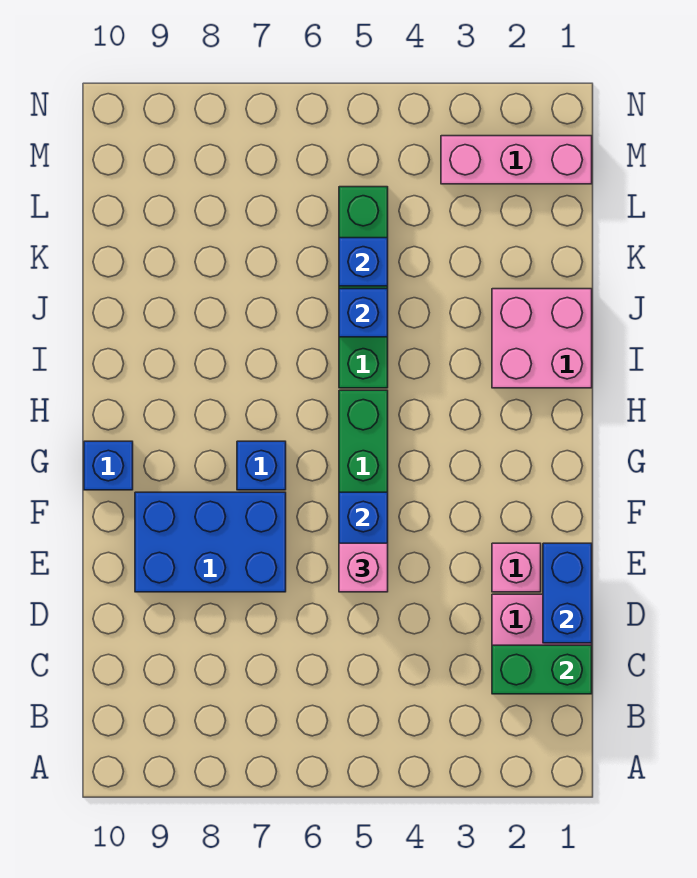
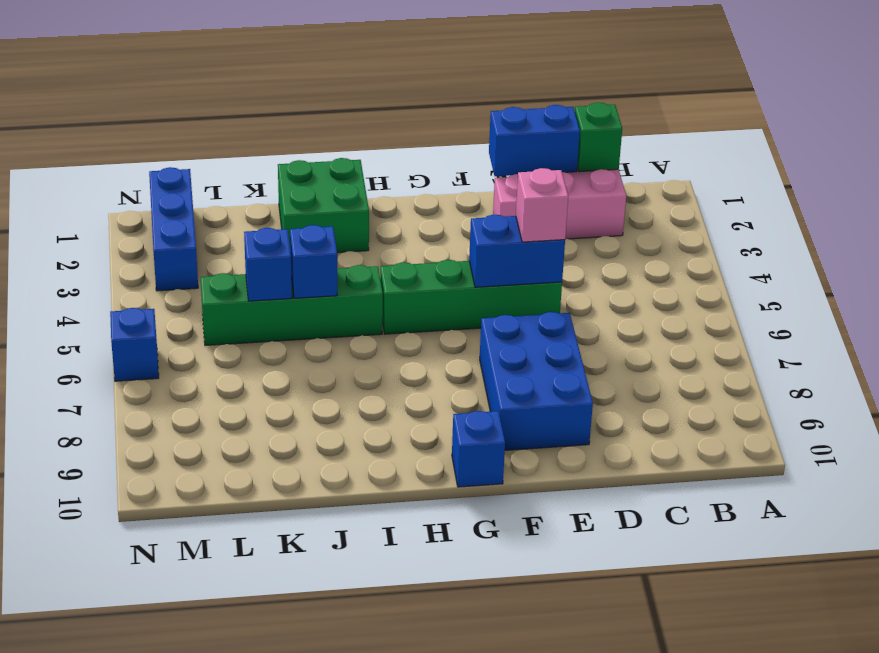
green 1x2 brick [492,645,592,694] -> green 1x1 brick [575,103,622,172]
blue 1x1 brick [237,441,286,490] -> blue 1x1 brick moved to [110,308,159,381]
pink 2x2 brick [492,289,592,388] -> green 2x2 brick [278,158,369,253]
pink 1x3 brick [441,136,592,184] -> blue 1x3 brick [149,167,198,291]

